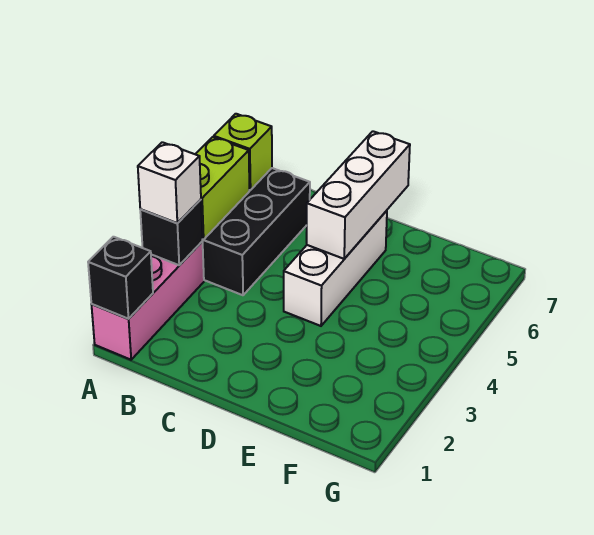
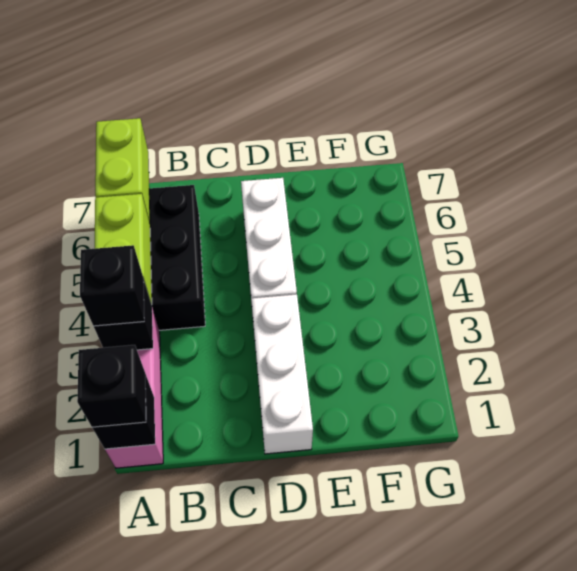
none -> black 1x1 brick [77,345,146,427]
white 1x1 brick [138,142,201,223] -> black 1x1 brick [80,245,144,326]
lime 1x1 brick [214,114,272,190] -> lime 1x2 brick [95,118,150,223]
white 1x3 brick [306,131,410,259] -> white 1x3 brick moved to [251,294,313,454]

